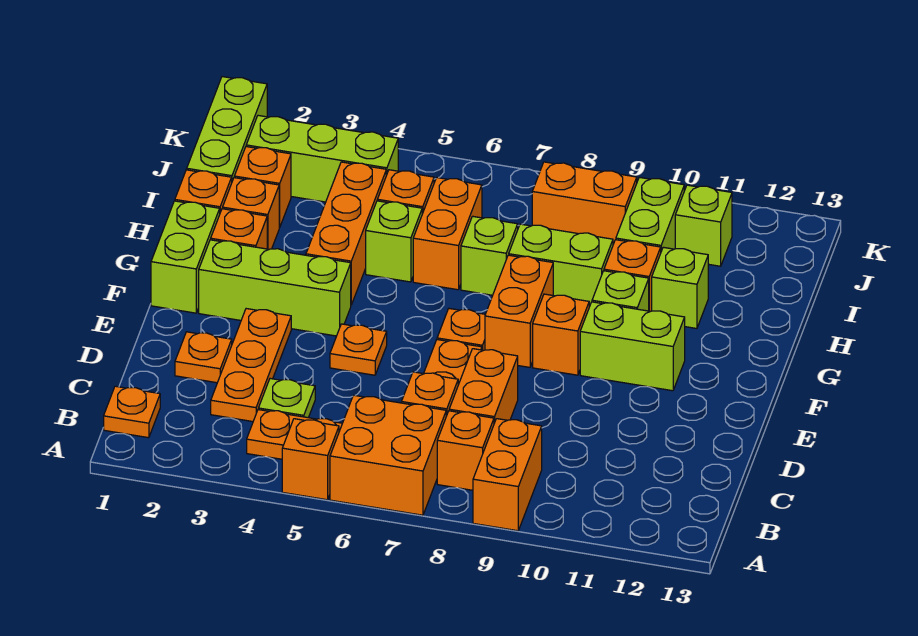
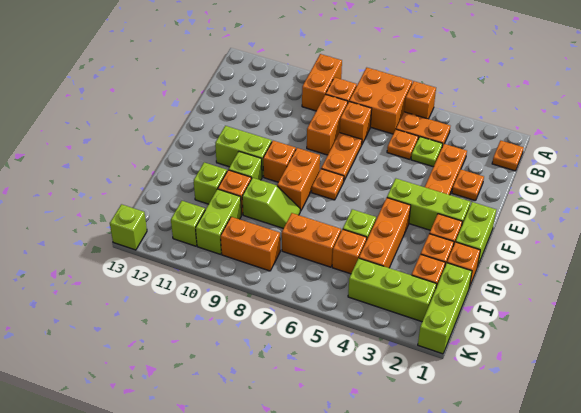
orange 1x1 plate [330,324,387,375] -> orange 1x1 plate moved to [387,129,418,159]
orange 1x2 brick [413,178,482,290] -> orange 1x2 brick turned to [282,213,341,267]
lime 1x1 brick [461,216,518,295] -> lime 1x1 brick moved to [110,204,147,250]
lime 1x2 brick [509,224,613,307] -> lime 1x2 slope [242,178,300,228]

